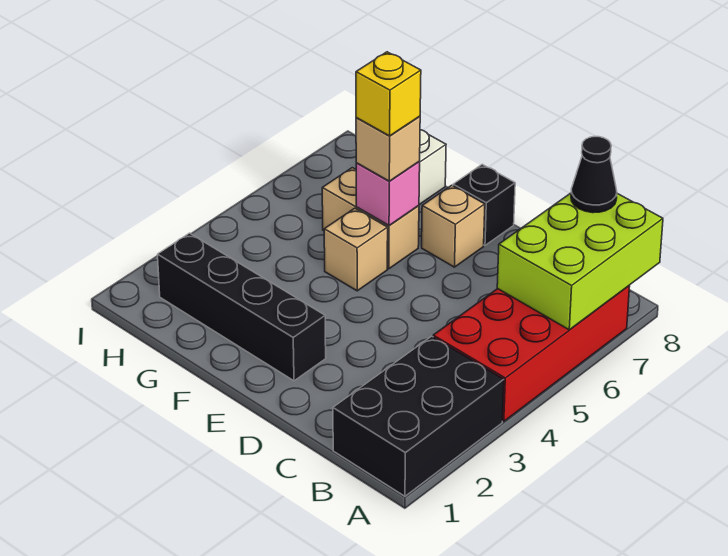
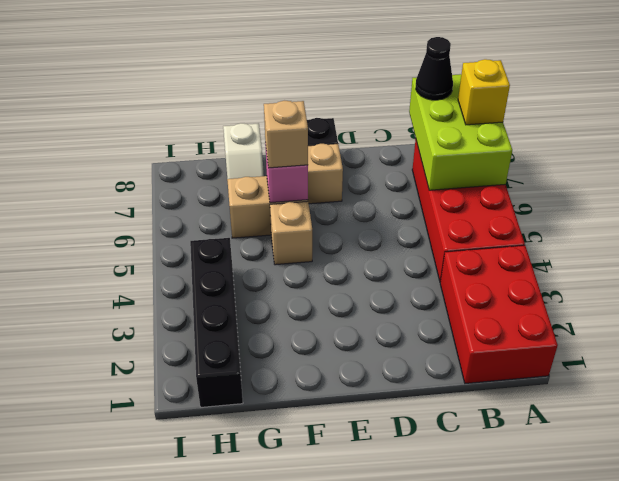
black 2x3 brick [333,336,504,496] -> red 2x3 brick [440,245,558,383]
black 1x4 brick [158,233,326,381] -> black 1x4 brick turned to [190,238,243,407]
yellow 1x1 brick [356,52,421,136] -> yellow 1x1 brick moved to [458,59,510,125]

